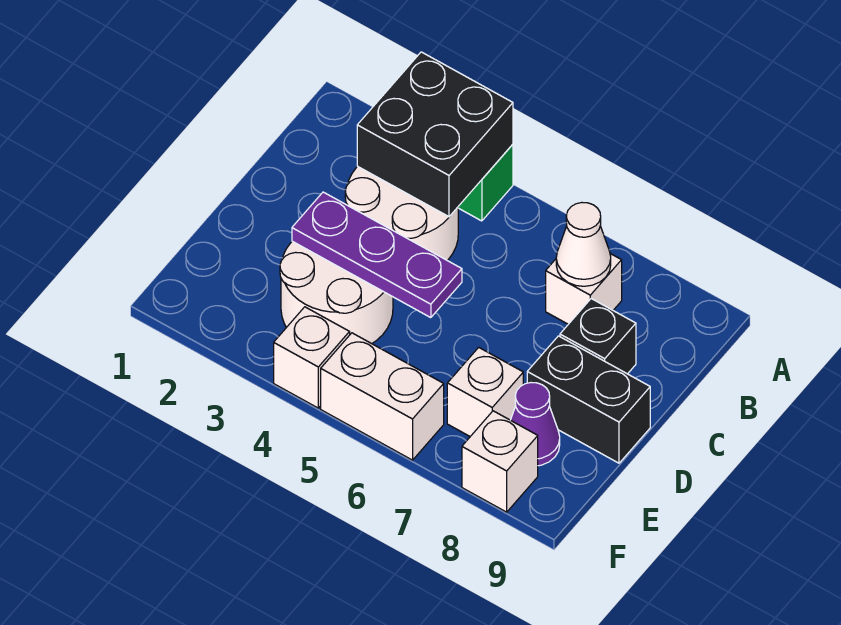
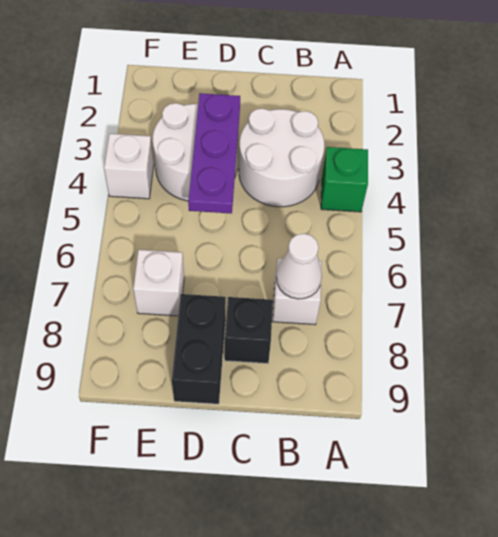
black 2x2 brick [357,52,513,217] -> none
purple 1x1 cone [511,383,560,466] -> none
white 1x2 brick [321,333,444,460] -> none
white 1x1 brick [462,411,538,512] -> none

